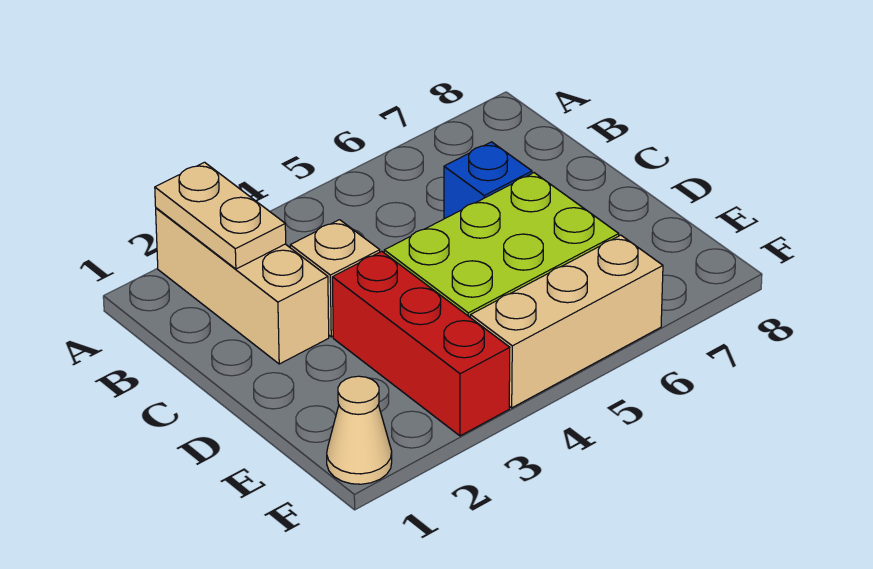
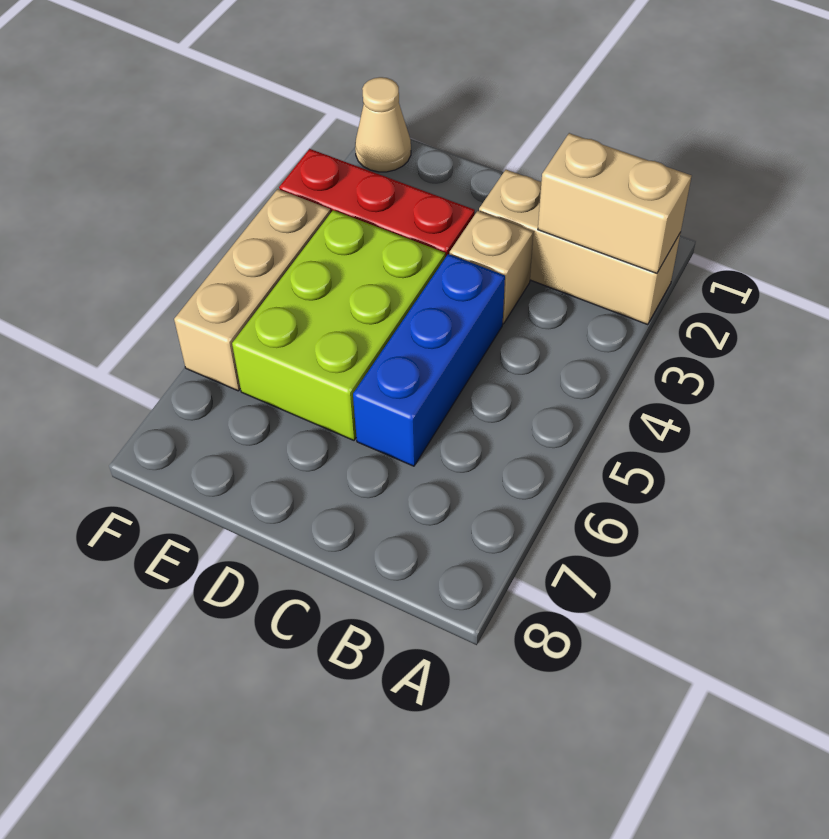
tan 1x2 plate [155,162,286,269] -> tan 1x2 brick [538,133,691,273]
blue 1x1 brick [444,142,532,219] -> blue 1x3 brick [353,254,505,466]

